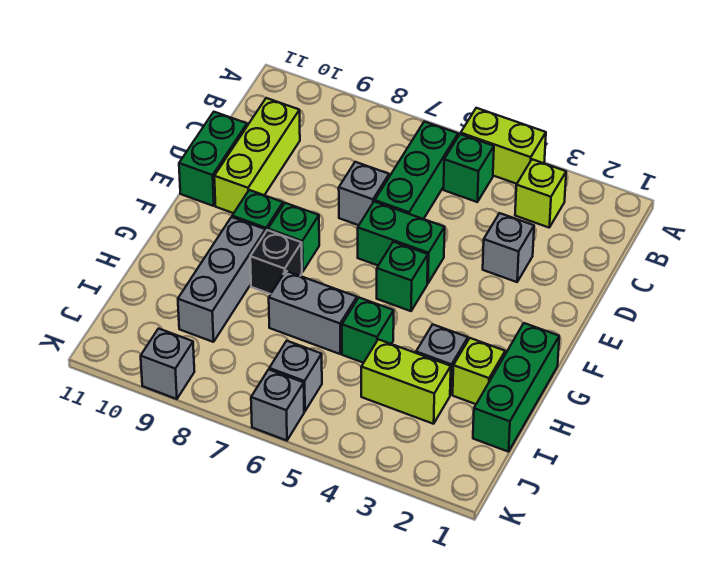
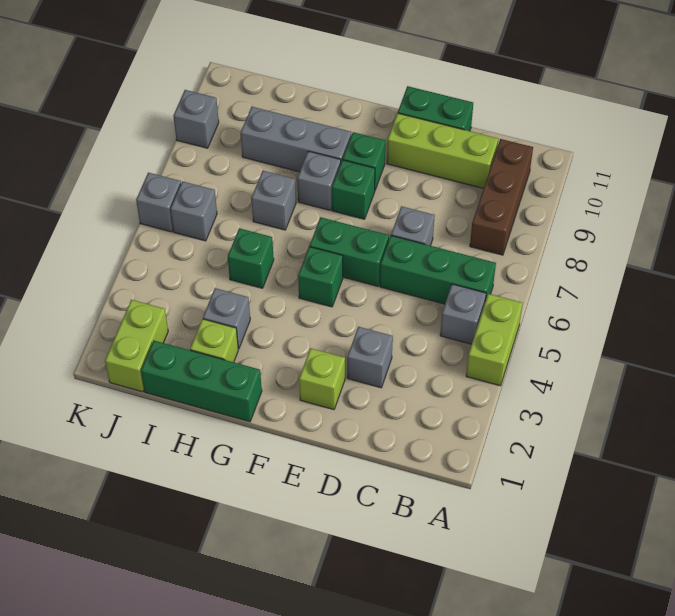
lime 1x1 brick [515,159,566,227] -> lime 1x1 brick moved to [299,348,345,410]
green 1x1 brick [444,134,494,202] -> grey 1x1 brick [440,284,486,344]
none -> brown 1x3 brick [470,139,533,255]
green 1x2 brick [358,201,445,283] -> green 1x2 brick turned to [310,217,389,286]
black 1x1 brick [250,230,302,294] -> grey 1x1 brick [297,151,341,210]
grey 1x2 brick [269,271,357,354] -> grey 1x1 brick [251,171,296,230]
lime 1x2 brick [361,339,451,424] -> lime 1x2 brick moved to [105,300,168,392]

